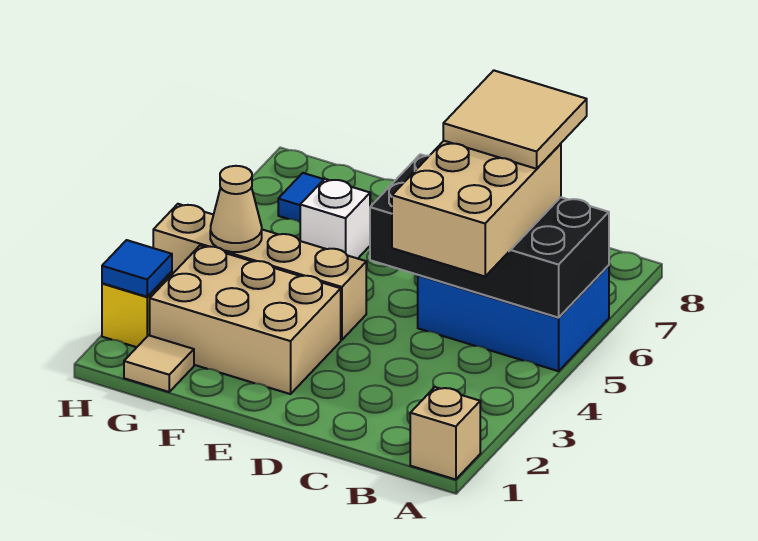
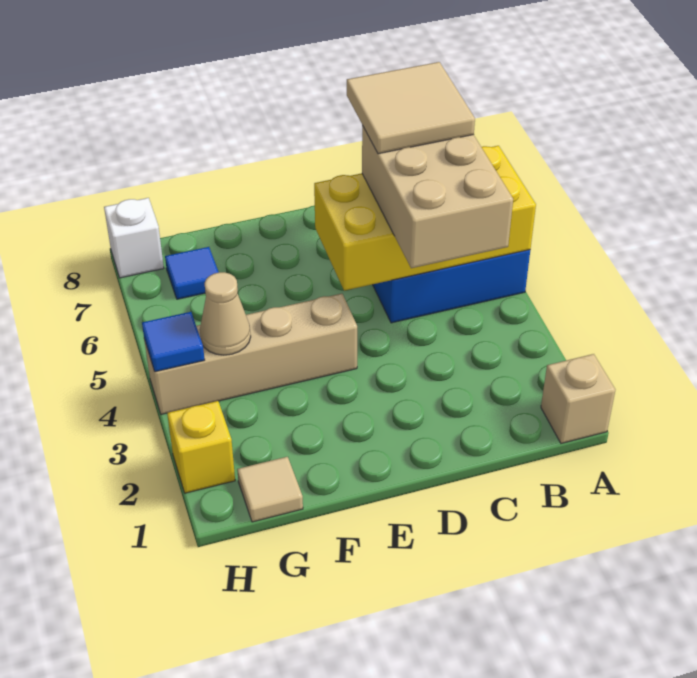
black 2x4 brick [370,154,609,318] -> yellow 2x4 brick [314,146,536,291]
tan 2x3 brick [150,246,341,394] -> none
white 1x1 brick [300,179,370,259] -> white 1x1 brick moved to [104,198,164,278]
blue 1x1 tile [102,240,172,297] -> blue 1x1 tile moved to [142,312,205,372]

